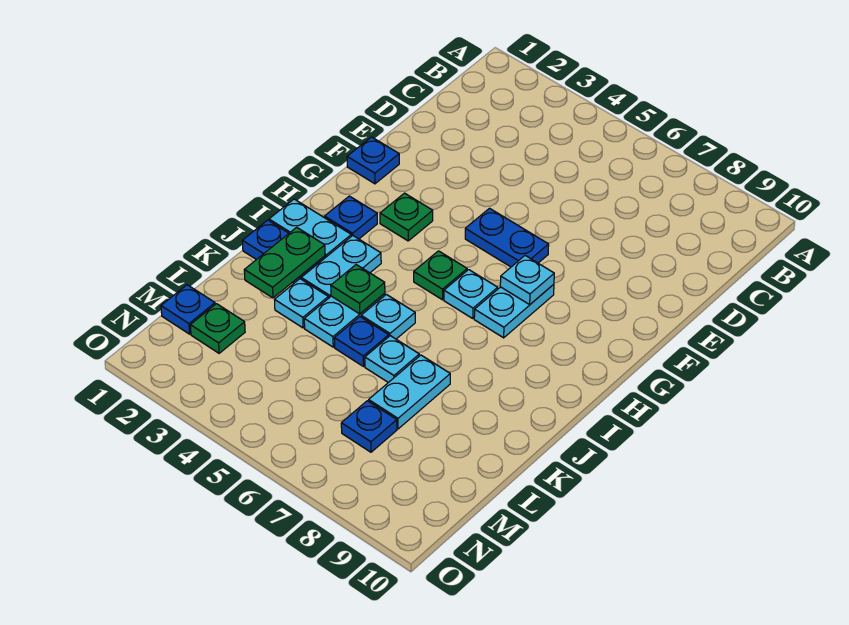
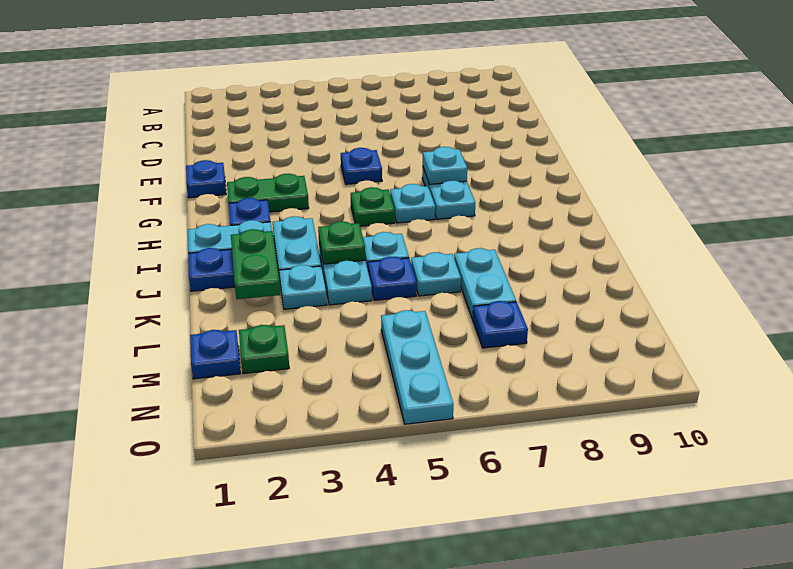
blue 1x2 plate [465,208,549,267] -> blue 1x1 plate [341,148,382,184]
green 1x1 plate [380,193,433,241] -> green 1x2 plate [227,174,309,212]
none -> cyan 1x3 plate [381,310,454,424]

